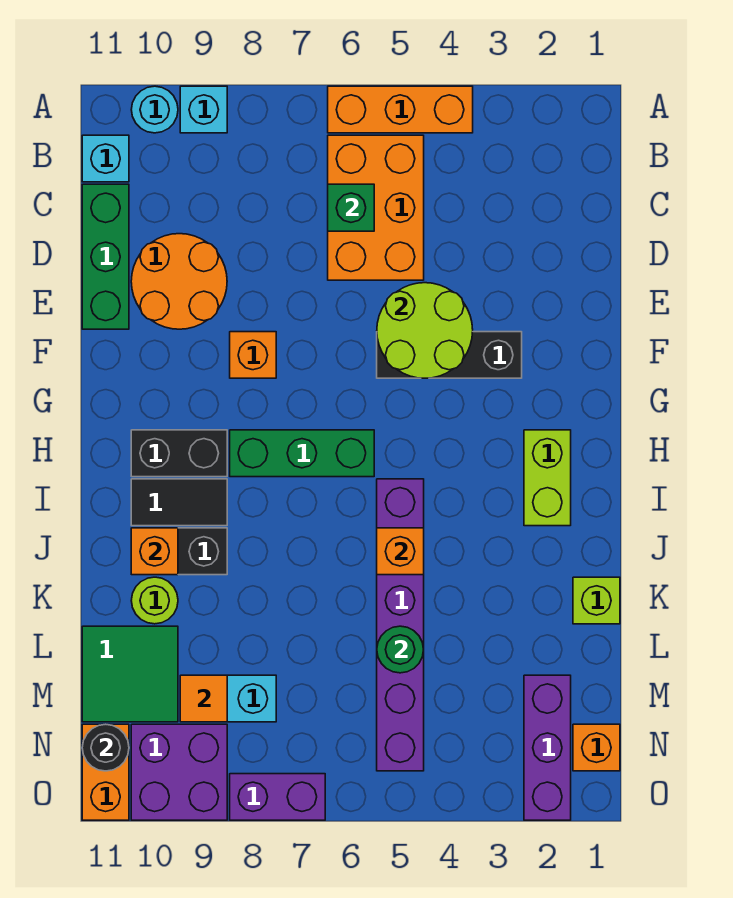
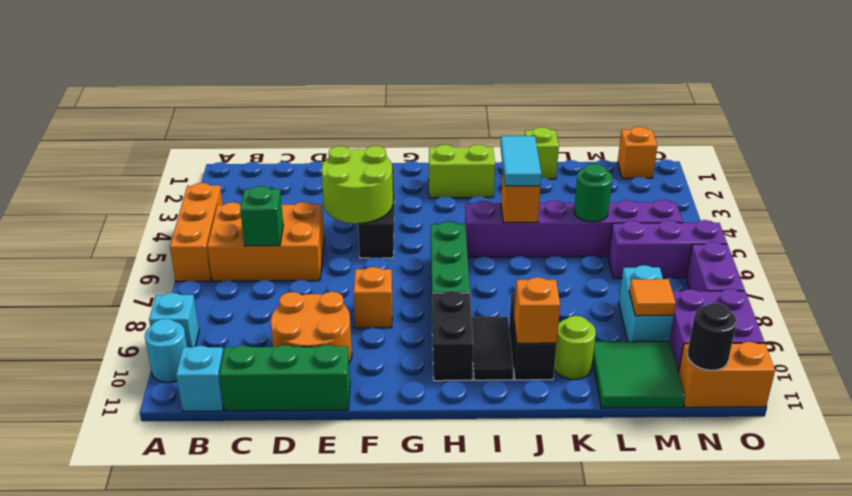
none -> cyan 1x2 tile [501,136,541,186]
purple 1x3 brick [524,675,571,820] -> purple 1x3 brick moved to [608,220,727,279]

